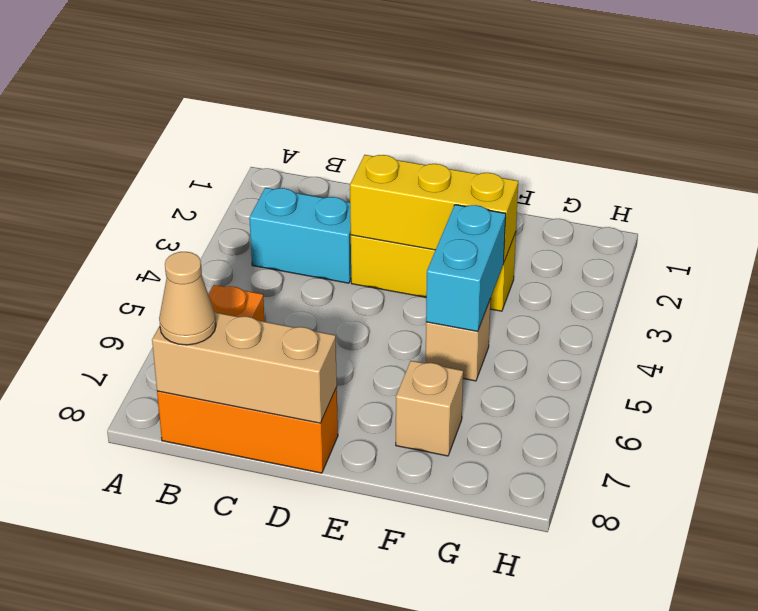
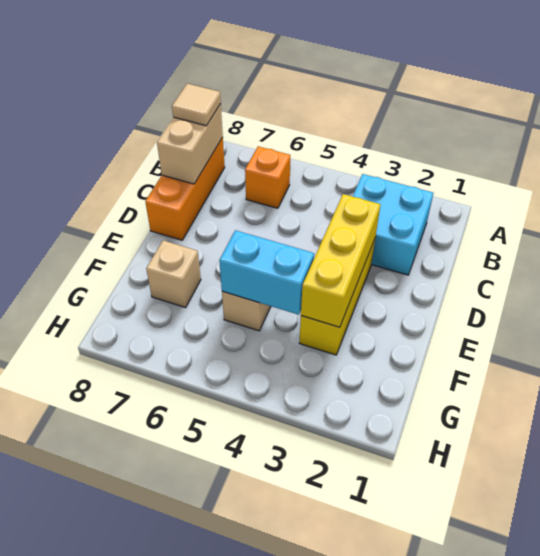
cyan 1x2 brick [249,188,351,283] -> cyan 2x2 brick [353,174,433,275]
tan 1x3 brick [152,312,337,423] -> tan 1x2 brick [157,104,223,184]
tan 1x1 cone [159,252,216,345] -> tan 1x1 tile [172,84,221,126]

